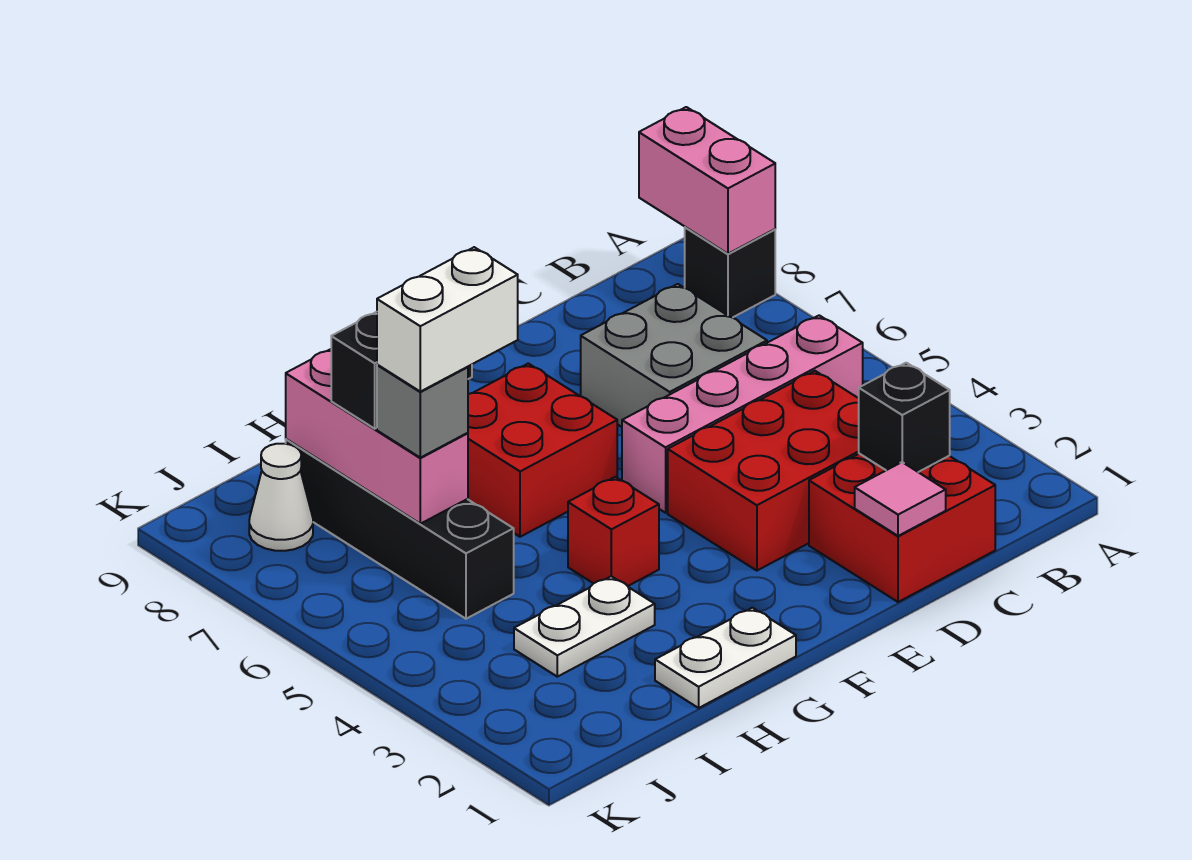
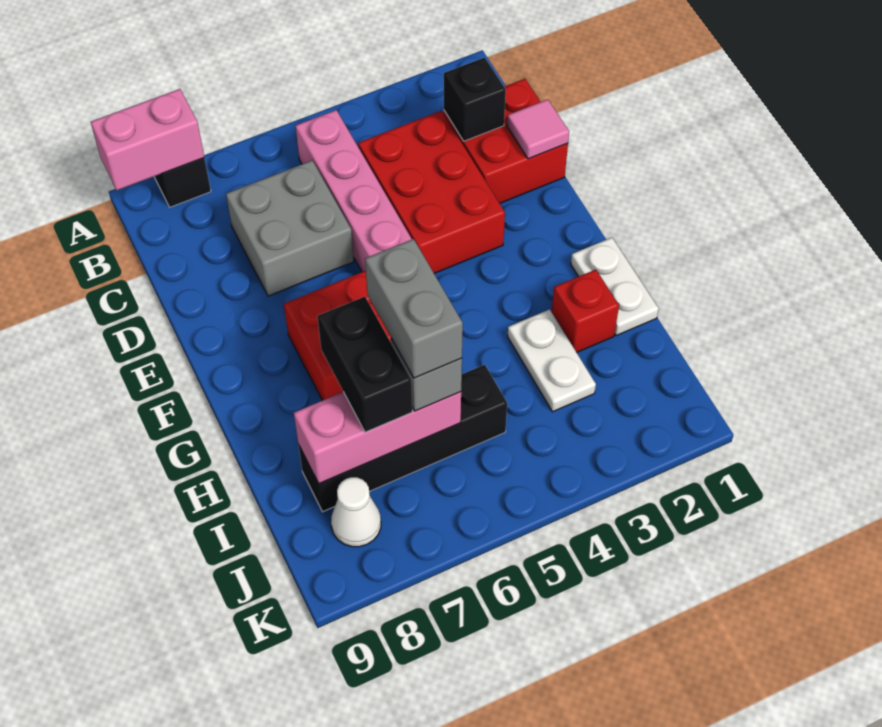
red 1x1 brick [568,477,659,586] -> red 1x1 brick moved to [552,270,619,353]
white 1x2 brick [377,247,518,392] -> grey 1x2 brick [365,239,463,378]

